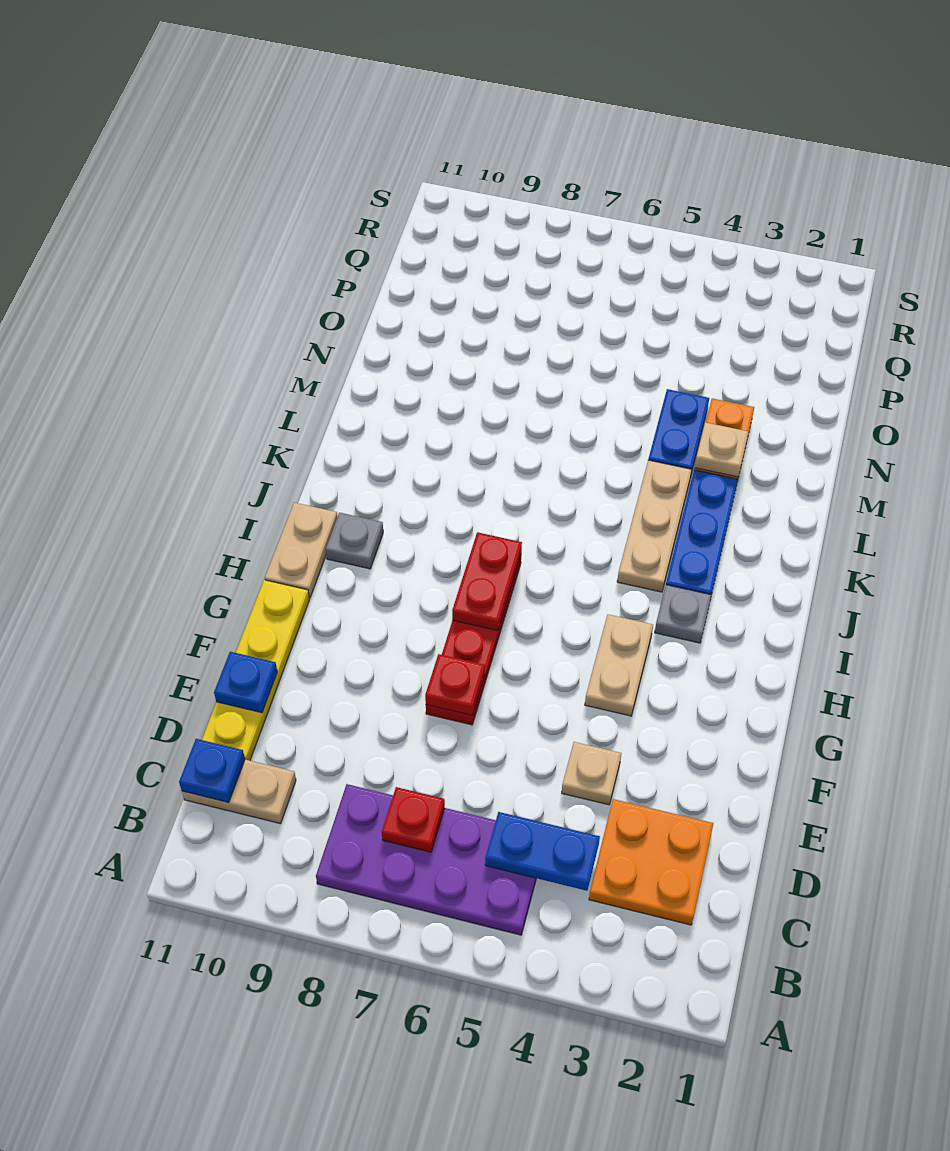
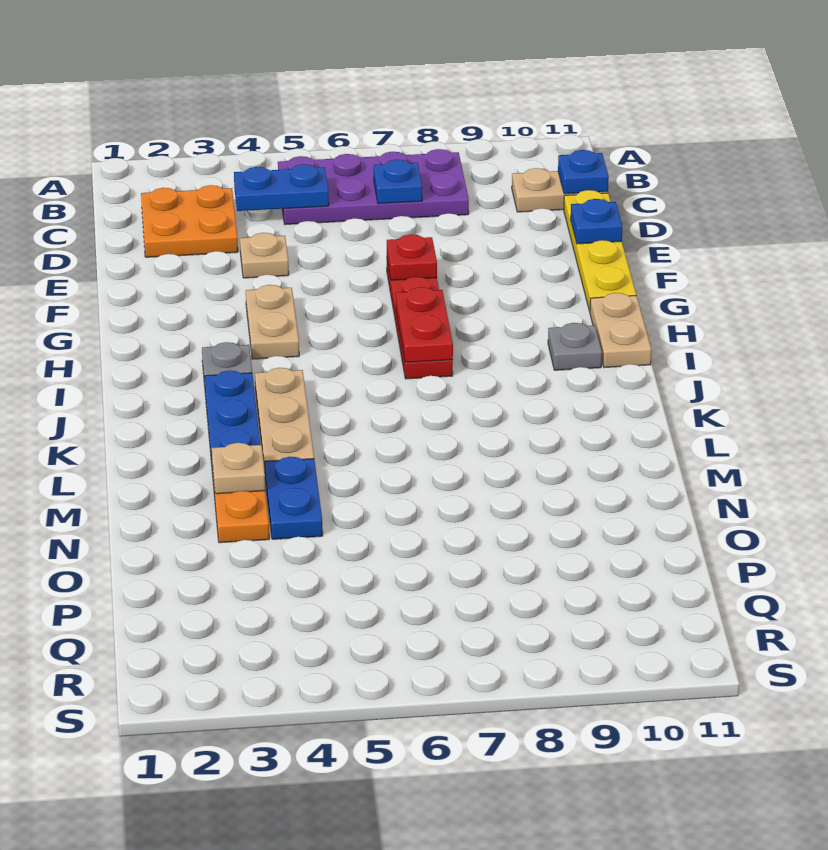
red 1x1 plate [382,787,445,852] -> blue 1x1 plate [374,160,422,204]

